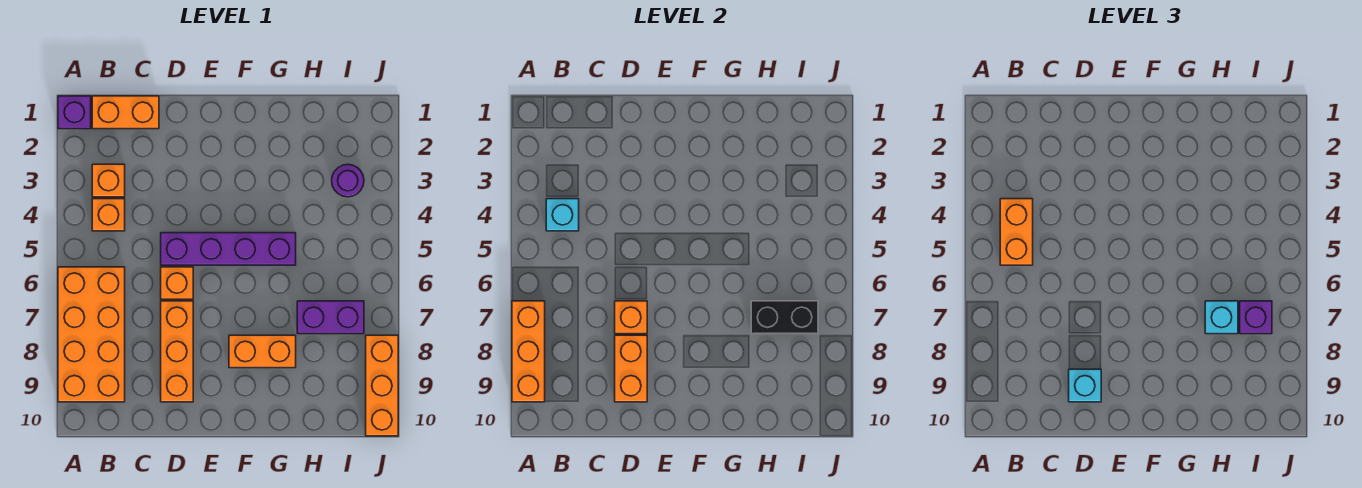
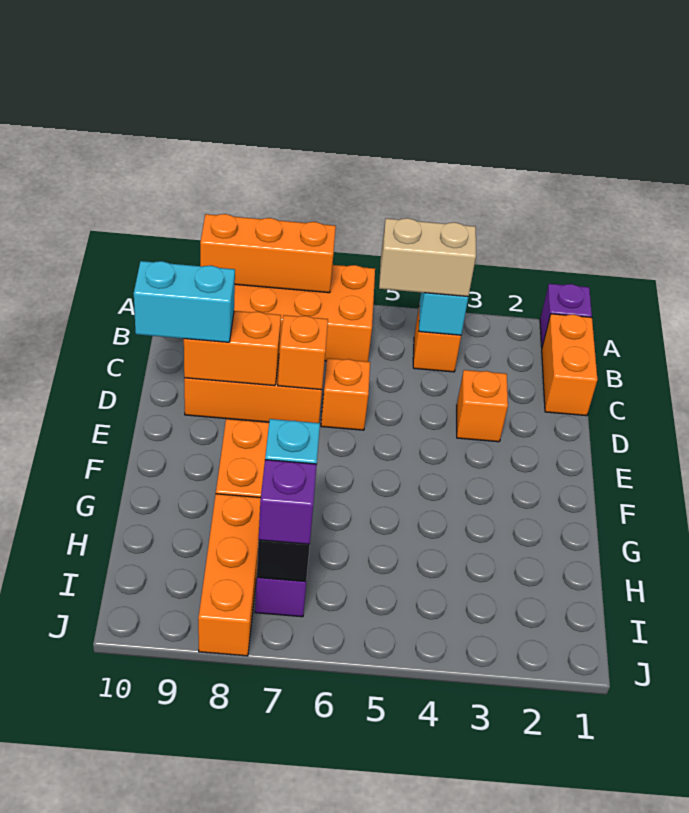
orange 1x1 brick [92,164,125,197] -> orange 1x1 brick moved to [457,370,508,442]
orange 1x2 brick [1000,199,1033,265] -> tan 1x2 brick [379,218,476,297]
purple 1x4 brick [161,233,296,265] -> none
cyan 1x1 brick [1069,369,1101,402] -> cyan 1x2 brick [134,261,235,342]
purple 1x1 round brick [332,164,364,197] -> none
orange 1x3 brick [366,335,398,436] -> orange 1x3 brick turned to [198,494,261,656]

